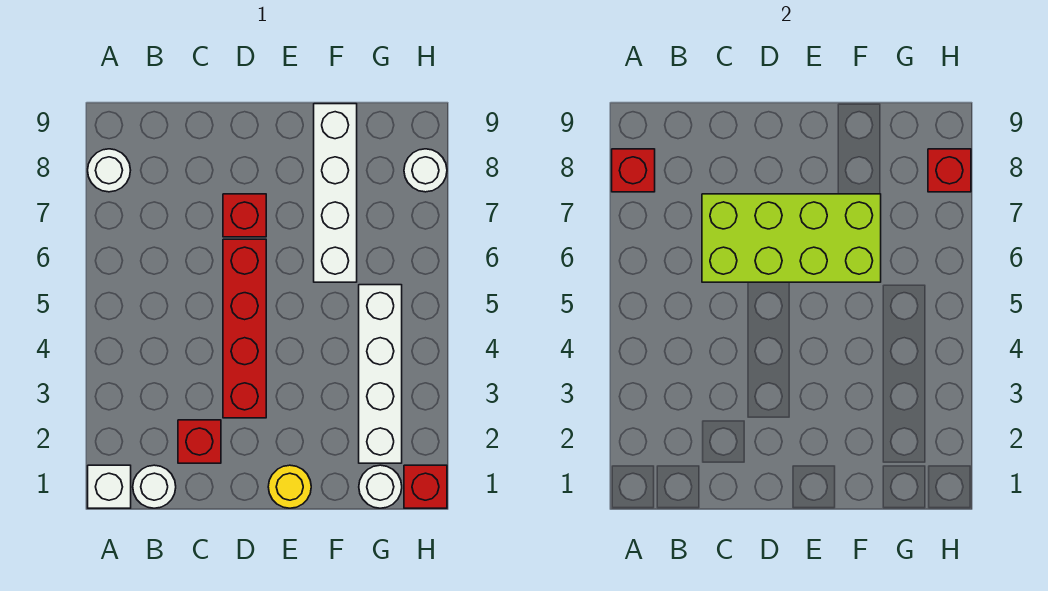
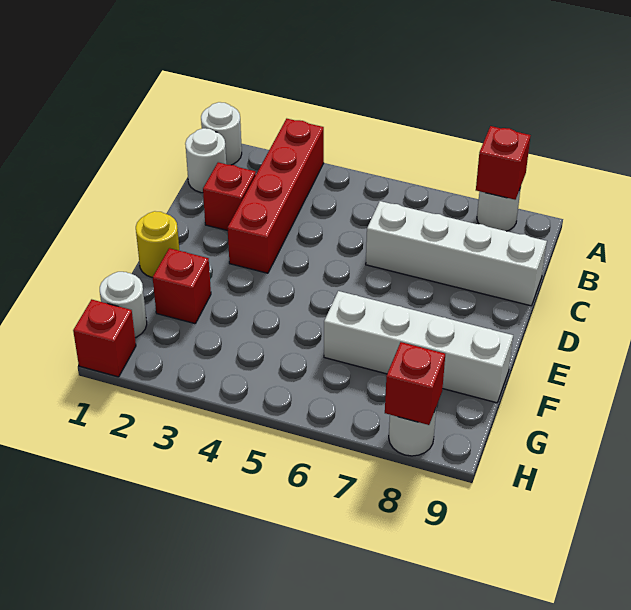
white 1x1 brick [88,465,131,508] -> white 1x1 round brick [201,102,242,165]
lime 2x4 brick [702,194,881,282] -> none
red 1x4 brick [223,239,266,418] -> red 1x4 brick turned to [228,119,324,273]
red 1x1 brick [223,194,266,237] -> red 1x1 brick moved to [153,248,211,324]
white 1x4 brick [359,285,402,463] -> white 1x4 brick moved to [366,201,547,306]

